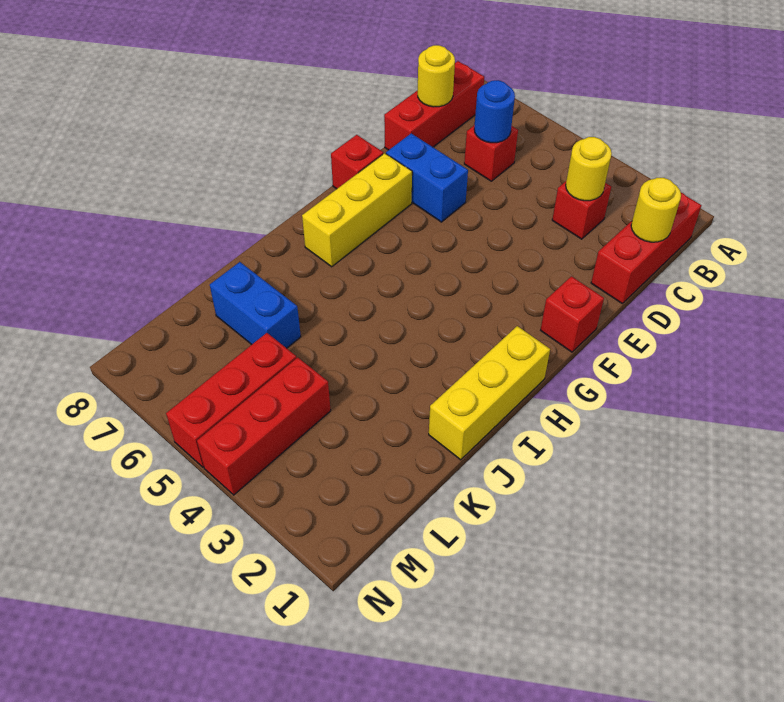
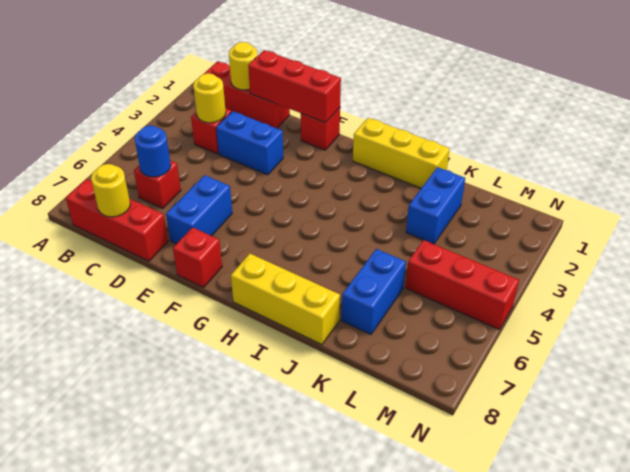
none -> blue 1x2 brick [216,111,283,175]
yellow 1x3 brick [302,153,412,267] -> yellow 1x3 brick moved to [231,254,340,345]
none -> blue 1x2 brick [406,167,465,244]
red 1x3 brick [197,357,331,495] -> red 1x3 brick moved to [248,50,341,123]

